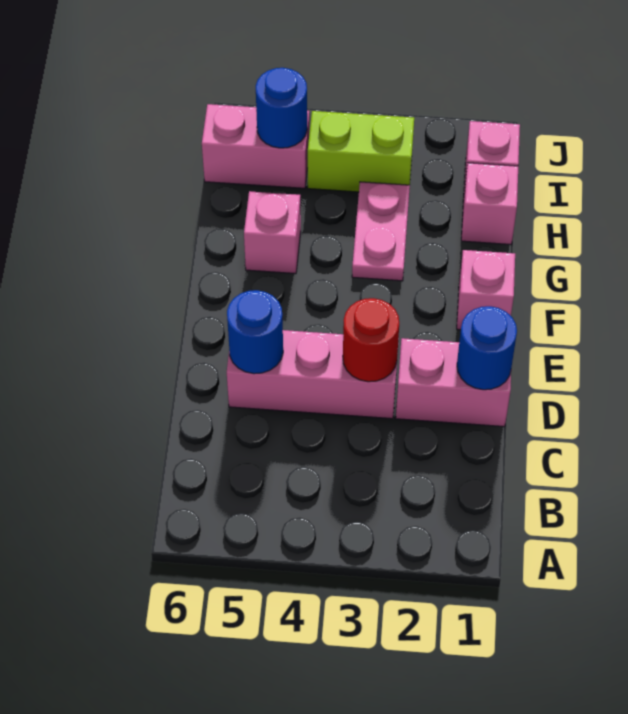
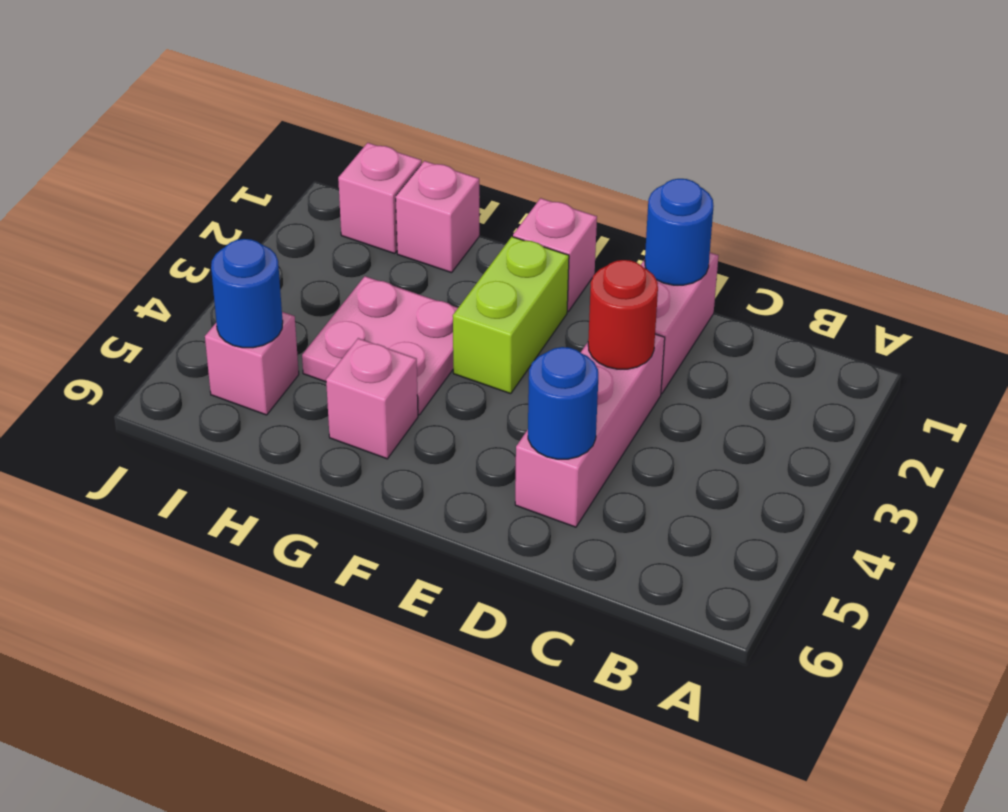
pink 1x2 plate [352,182,410,281] -> pink 2x2 plate [302,276,458,415]
lime 1x2 brick [308,111,414,192] -> lime 1x2 brick moved to [453,237,569,394]
pink 1x2 brick [202,104,309,188] -> pink 1x1 brick [205,312,299,415]

